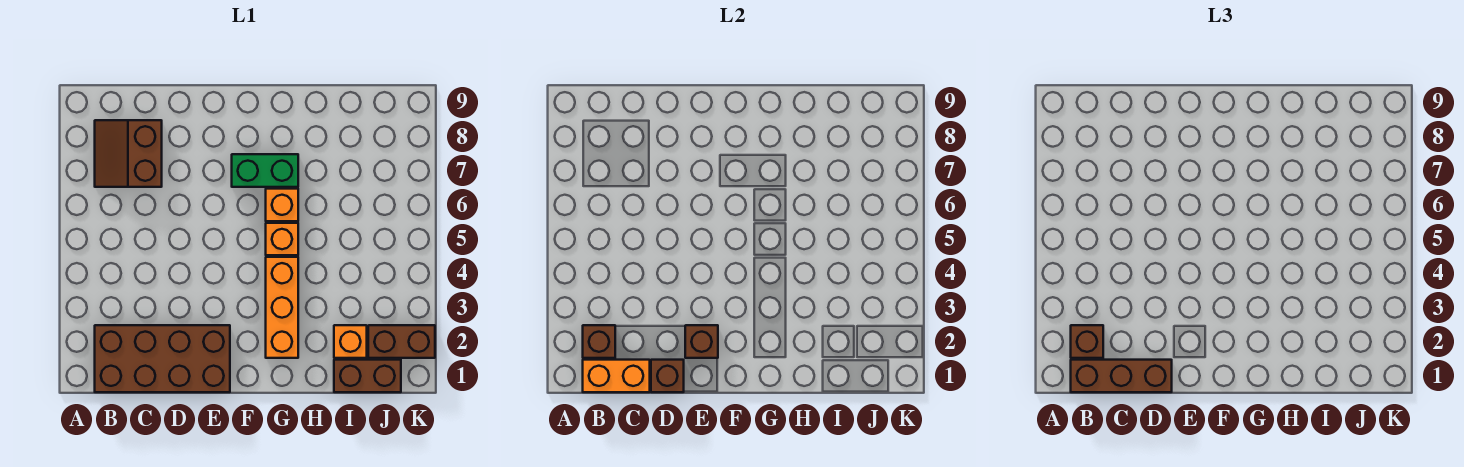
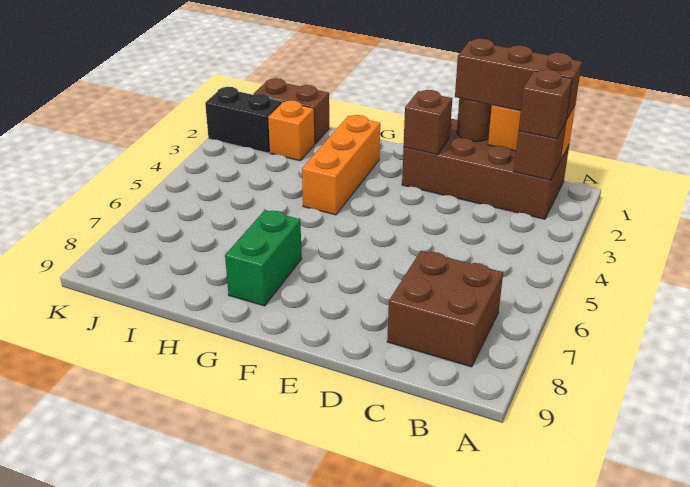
brown 2x2 slope [95,120,162,187] -> brown 2x2 brick [387,251,503,367]
brown 1x1 brick [651,360,684,392] -> brown 1x1 round brick [457,98,492,142]
green 1x2 brick [232,154,298,187] -> green 1x2 brick turned to [225,210,302,306]
orange 1x1 brick [266,223,298,255] -> none
orange 1x1 brick [266,189,298,221] -> none
brown 1x2 brick [368,325,435,358] -> black 1x2 brick [205,87,282,153]

